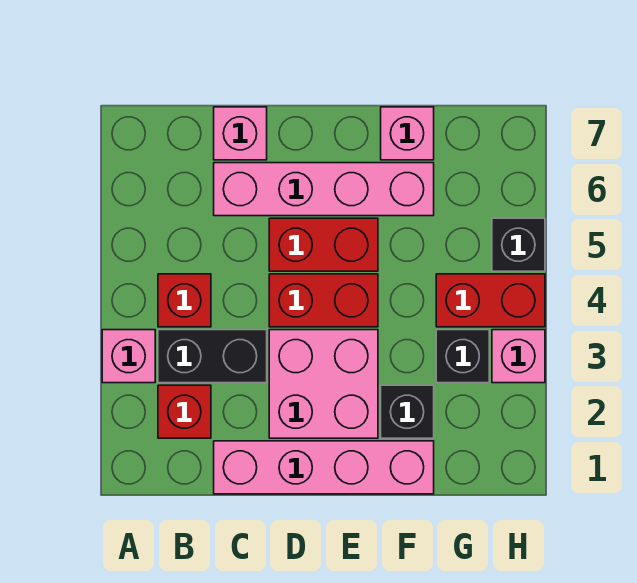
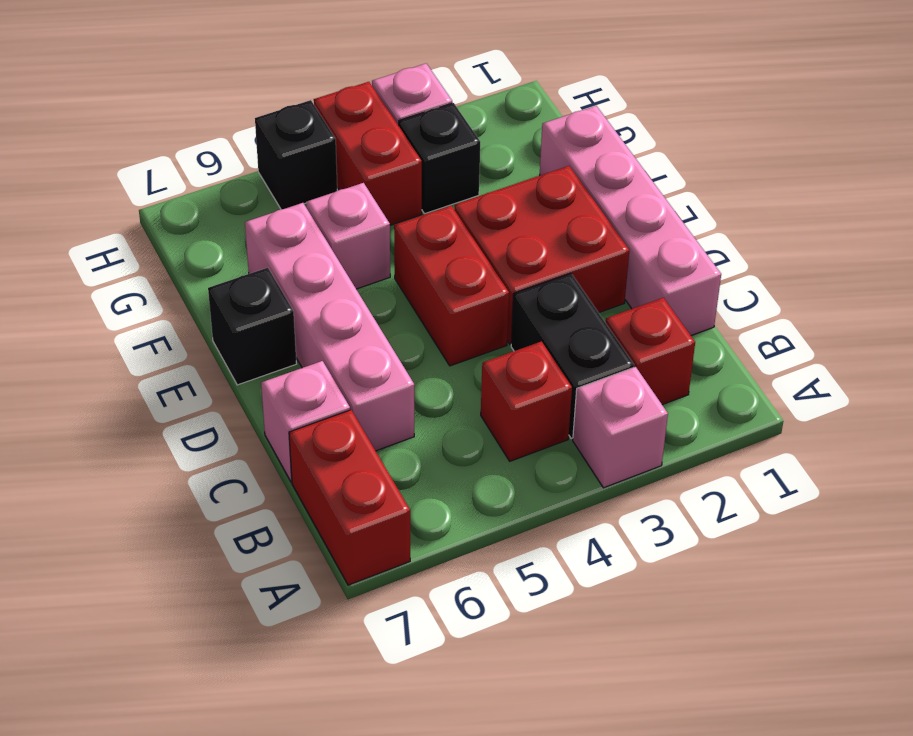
pink 2x2 brick [269,330,378,438] -> red 2x2 brick [454,166,629,344]
red 1x2 brick [269,218,378,271] -> red 1x2 brick moved to [289,410,410,585]
black 1x1 brick [381,385,434,438] -> black 1x1 brick moved to [208,268,296,385]
pink 1x1 brick [381,107,434,160] -> pink 1x1 brick moved to [306,183,390,289]

